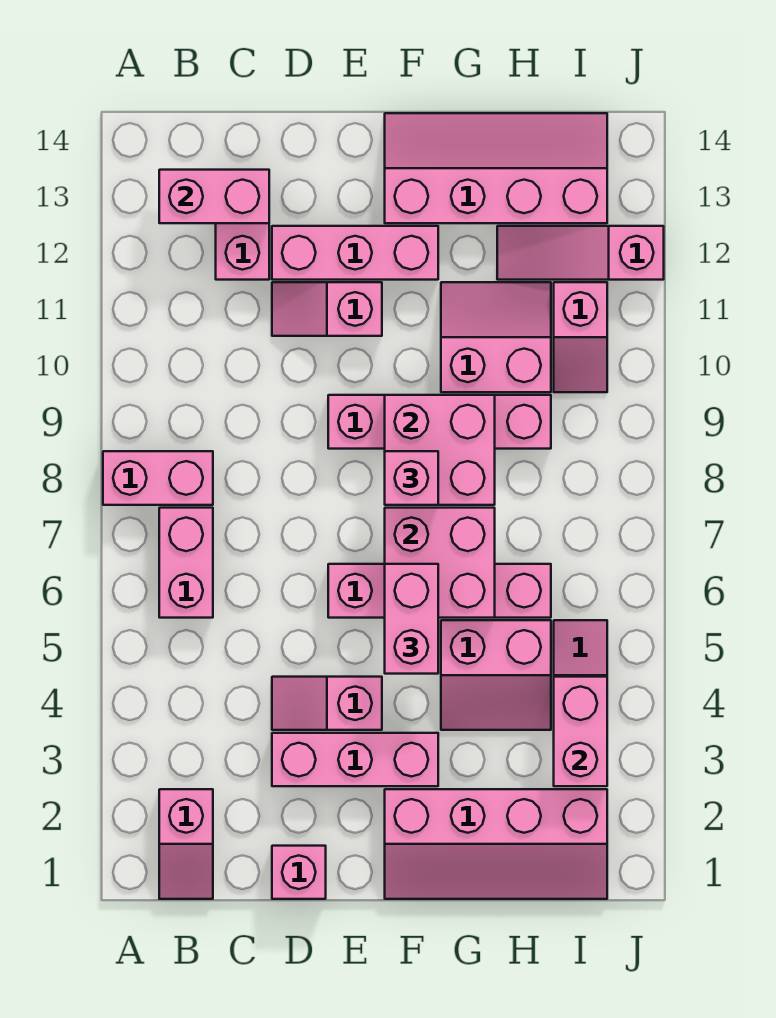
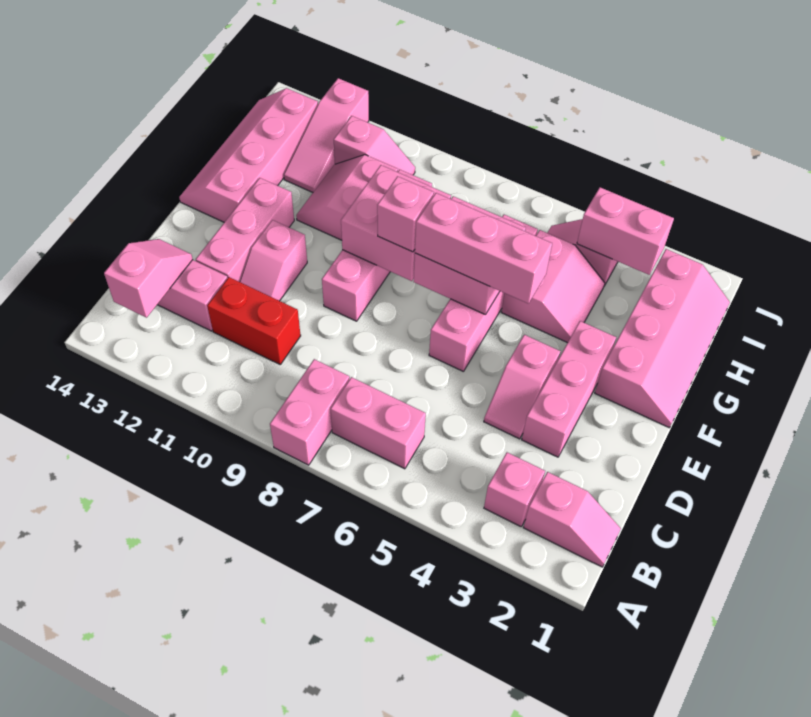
pink 1x2 brick [159,170,269,223] -> pink 1x2 slope [104,239,193,318]
none -> red 1x2 brick [207,277,301,364]
pink 1x1 brick [272,846,326,899] -> pink 1x1 brick moved to [484,452,545,526]
pink 1x2 brick [385,564,438,674] -> pink 1x3 brick [415,193,552,304]

